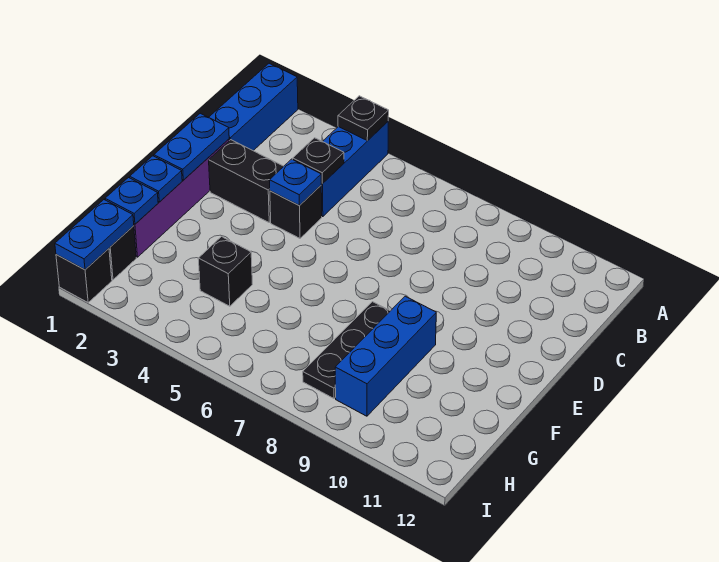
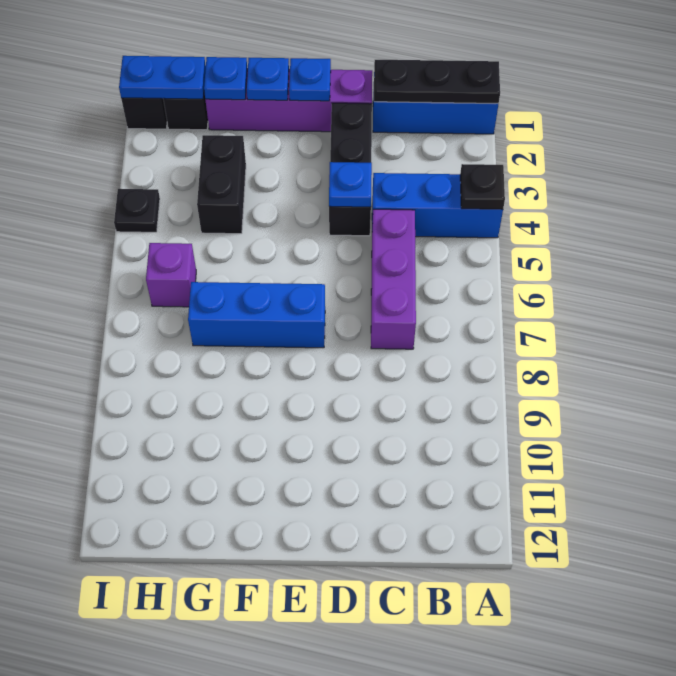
black 1x1 plate [293,138,344,184] -> black 1x1 plate moved to [114,189,160,232]
none -> purple 1x3 brick [371,209,416,349]
blue 1x2 plate [154,113,229,180] -> blue 1x1 plate [289,58,331,101]
black 1x3 plate [303,302,390,399] -> black 1x3 plate moved to [374,60,500,104]
blue 1x3 brick [335,296,436,416] -> blue 1x3 brick moved to [188,282,325,348]
black 1x1 brick [198,237,252,306] -> black 1x2 brick [197,135,246,234]
none -> purple 1x1 brick [146,243,196,307]

